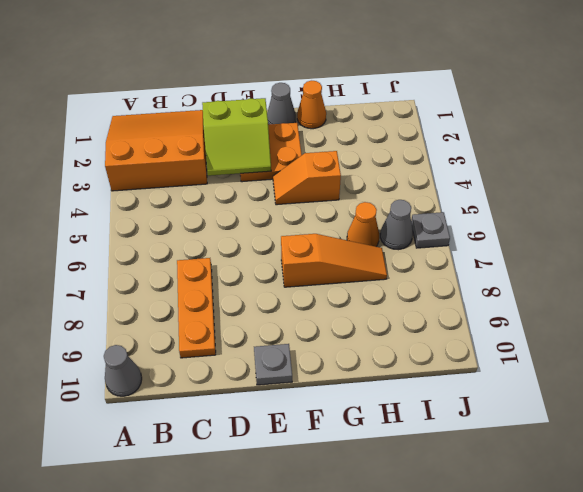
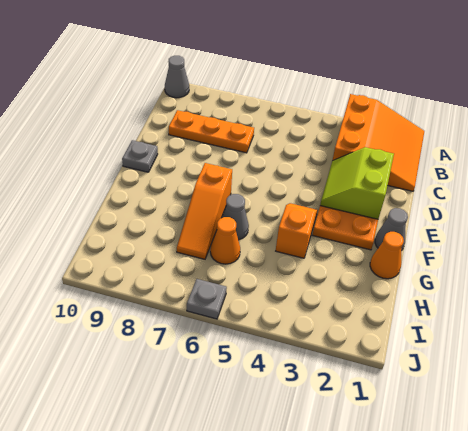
grey 1x1 cone [380,200,413,250] -> grey 1x1 cone moved to [222,194,249,240]

